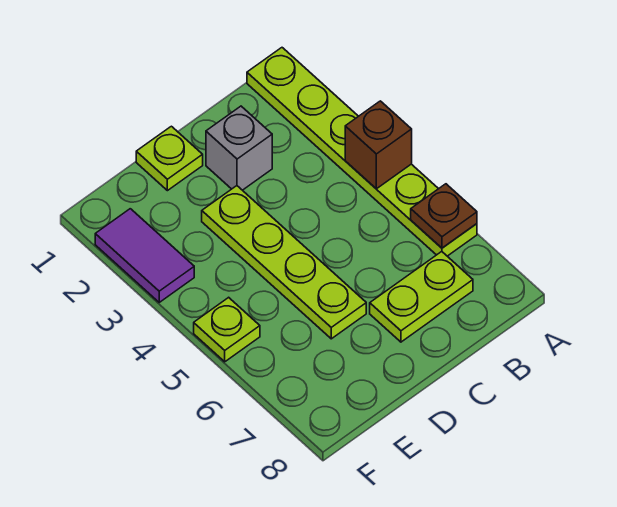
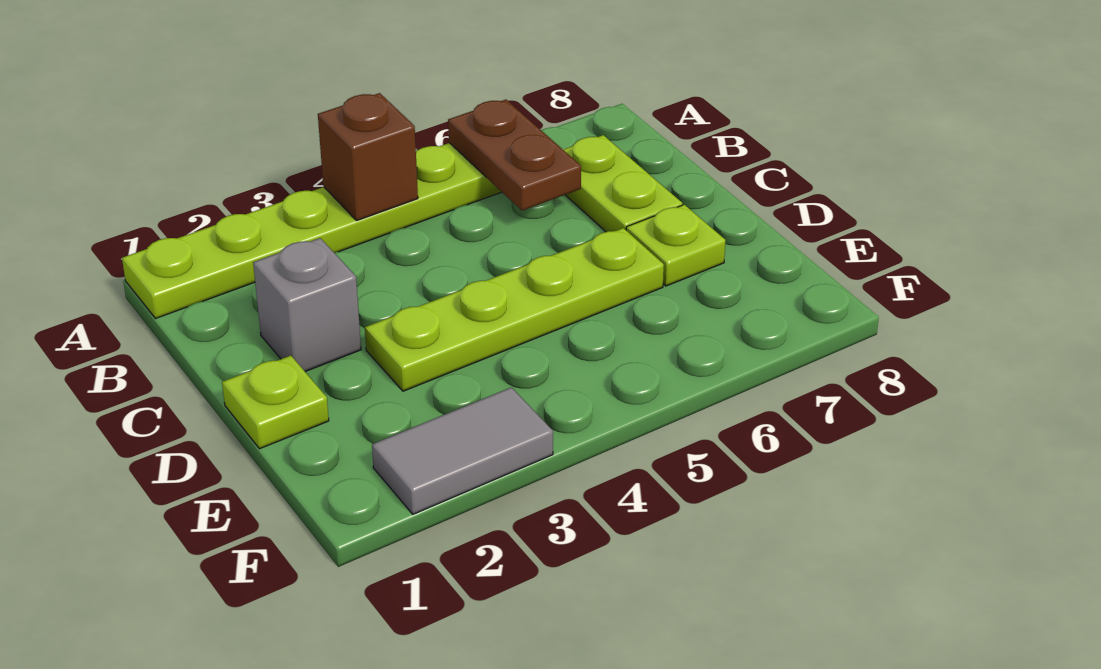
brown 1x1 plate [411,184,477,248] -> brown 1x2 plate [448,100,581,211]
purple 1x2 tile [95,209,194,302] -> grey 1x2 tile [372,387,553,514]
lime 1x1 plate [194,297,260,362] -> lime 1x1 plate moved to [626,205,726,286]

